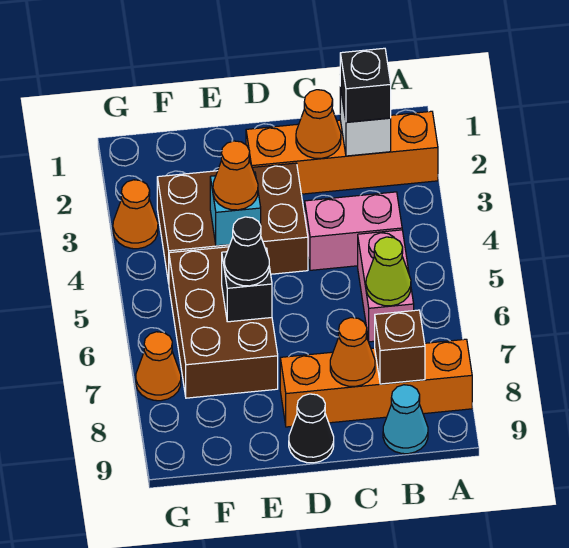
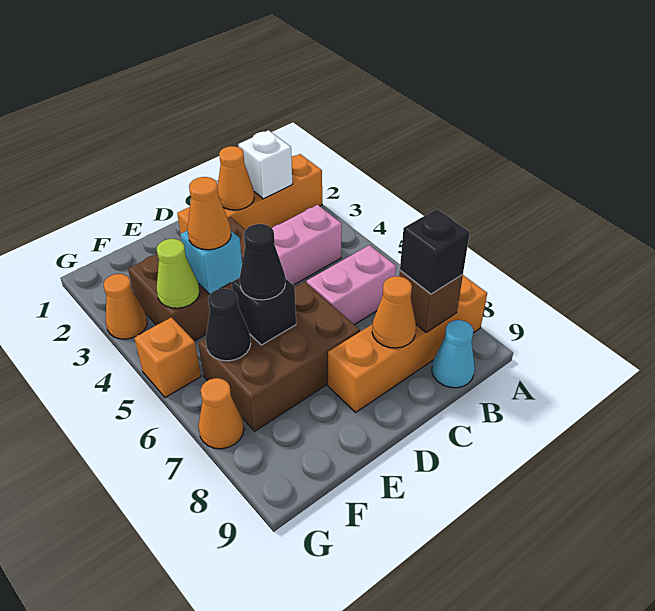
black 1x1 brick [340,48,391,122] -> black 1x1 brick moved to [400,209,470,294]
pink 1x2 brick [358,230,414,342] -> pink 1x2 brick turned to [307,245,396,325]
lime 1x1 cone [366,237,411,306] -> lime 1x1 cone moved to [157,239,200,308]
black 1x1 cone [289,394,334,463] -> black 1x1 cone moved to [206,288,251,361]
brown 2x3 brick [169,247,278,398] -> brown 2x3 brick turned to [198,282,360,431]
none -> orange 1x1 brick [134,317,201,398]

